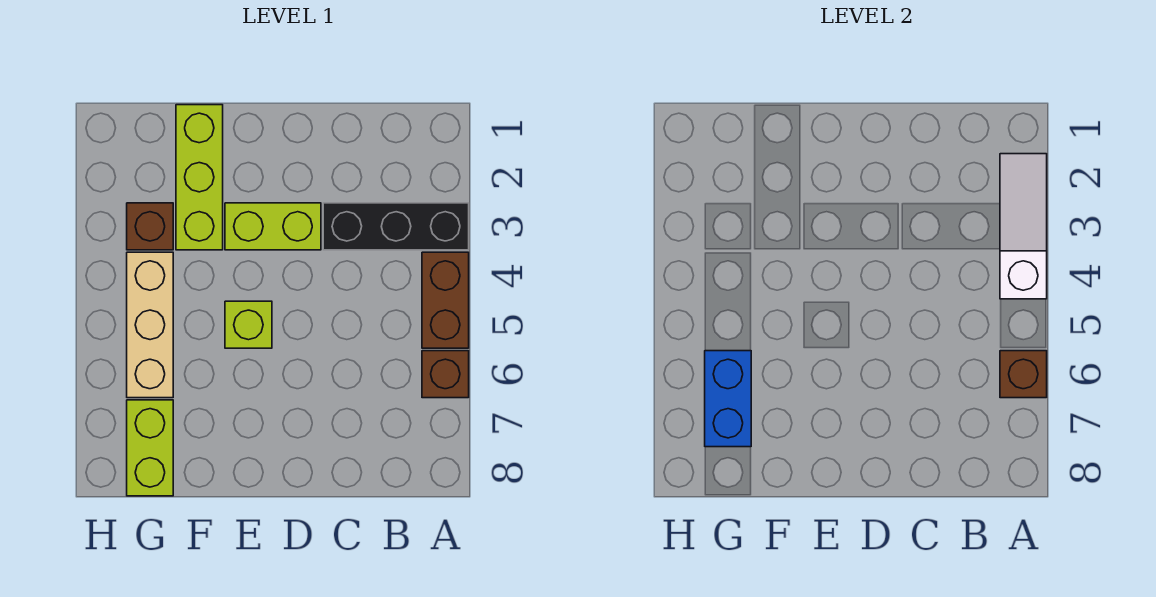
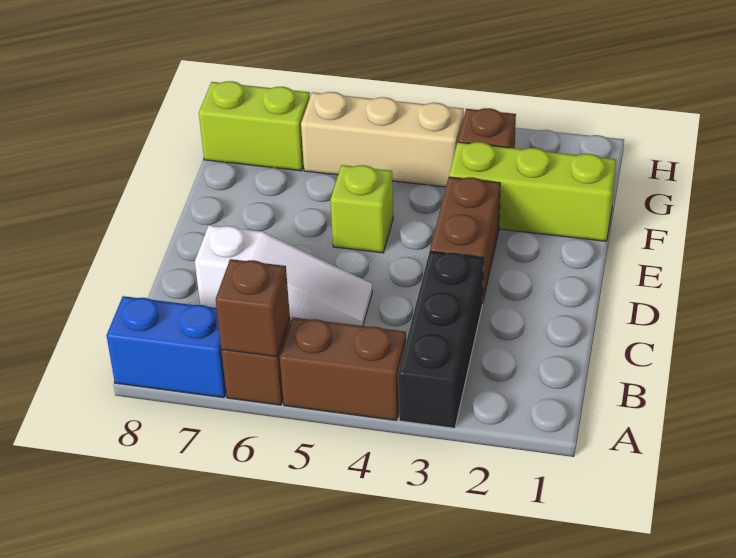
white 1x3 slope [1000,154,1047,299] -> white 1x3 slope moved to [195,225,372,326]
lime 1x2 brick [225,203,321,250] -> brown 1x2 brick [430,177,500,304]
blue 1x2 brick [705,351,751,447] -> blue 1x2 brick moved to [107,296,226,398]

